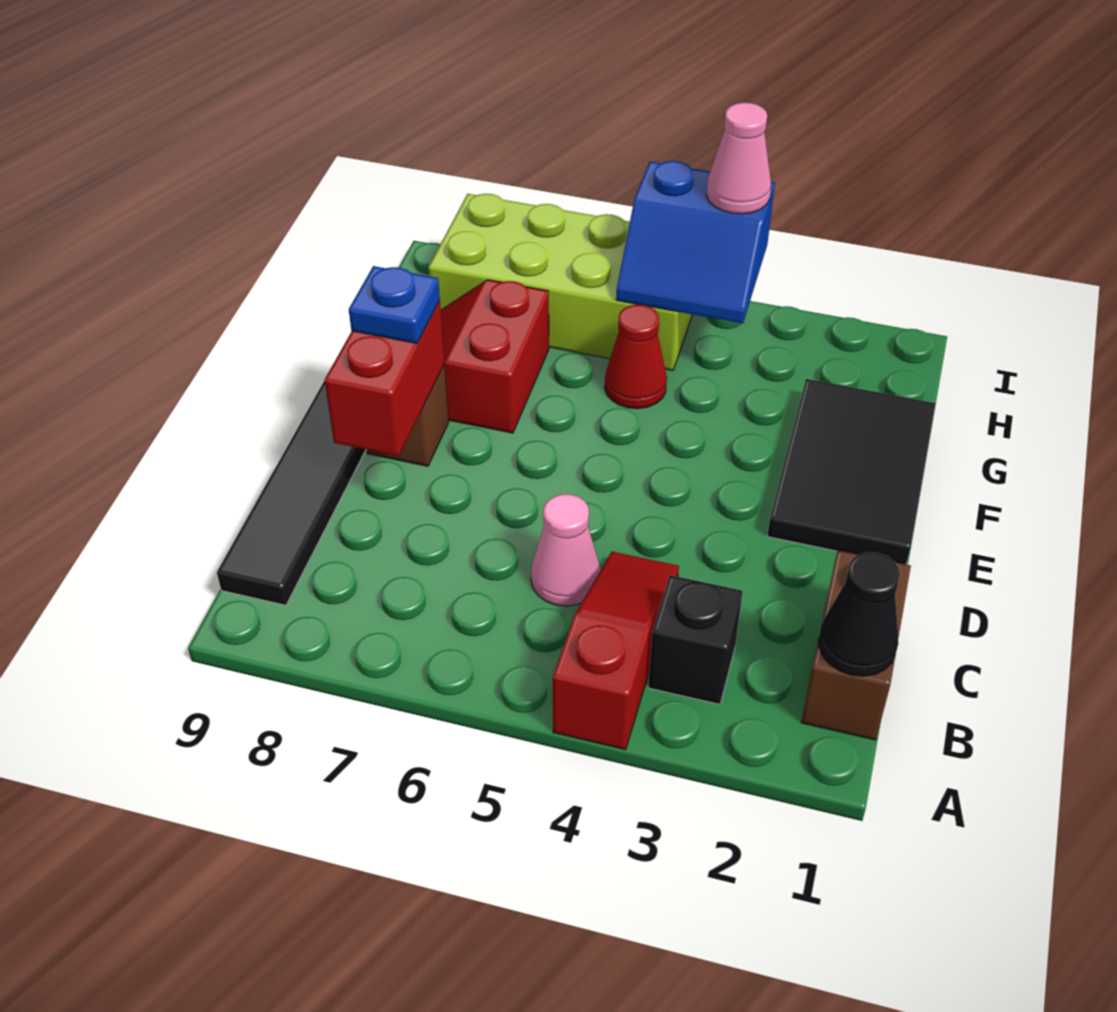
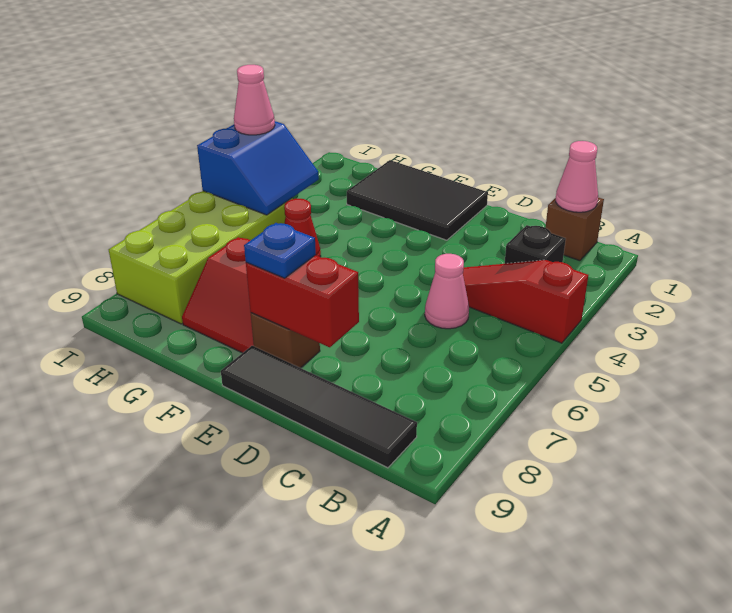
brown 1x2 brick [801,551,911,740] -> brown 1x1 brick [545,197,604,261]
black 1x1 cone [819,552,900,676] -> pink 1x1 cone [556,141,598,212]

